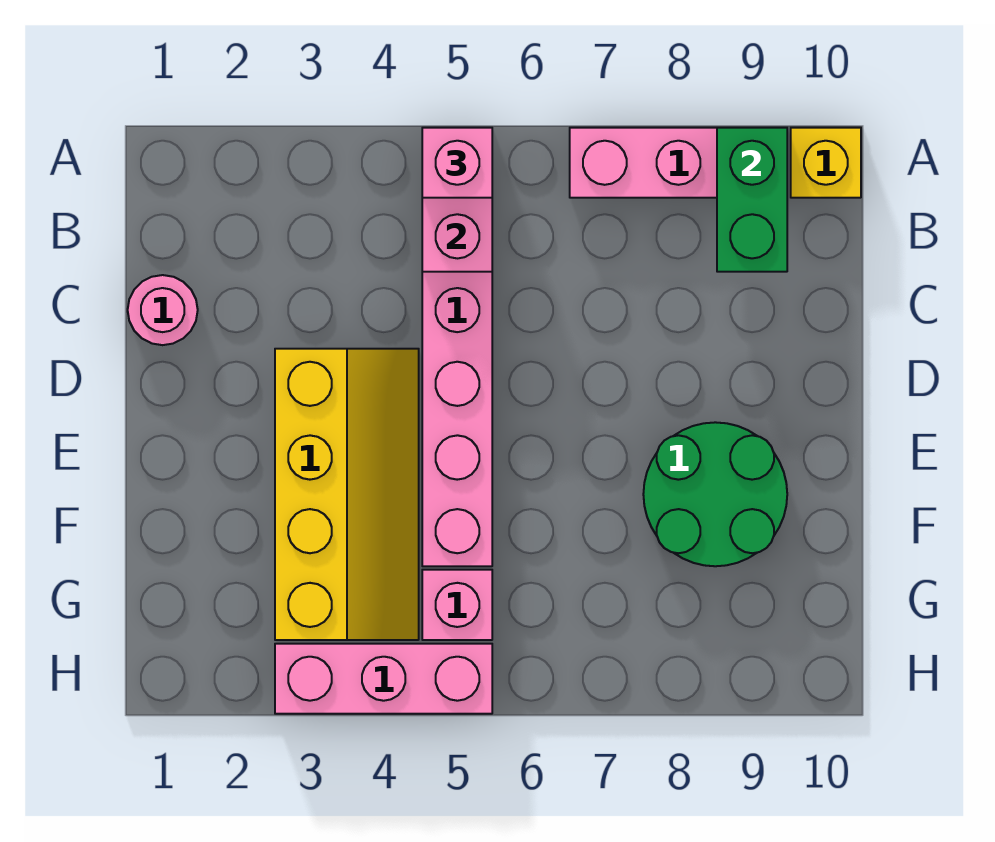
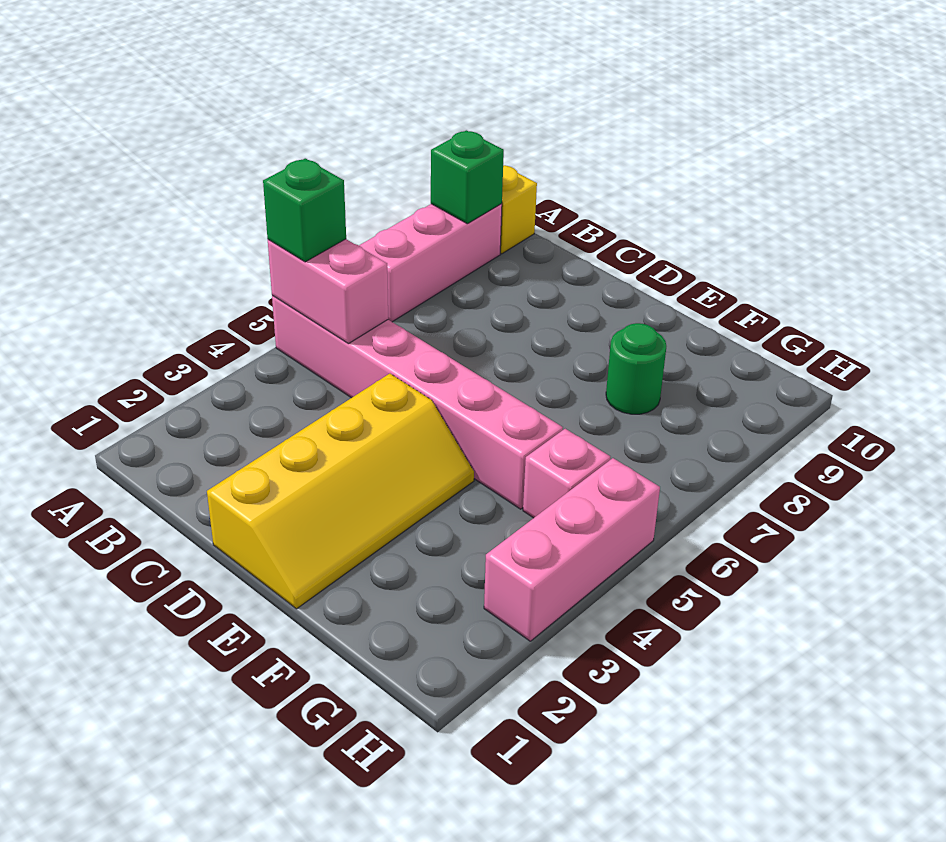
pink 1x1 brick [422,128,492,198] -> green 1x1 brick [263,158,346,262]
green 1x2 brick [717,128,787,272] -> green 1x1 brick [431,130,504,224]
pink 1x1 round brick [128,275,198,345] -> none
yellow 2x4 slope [275,349,419,640] -> yellow 2x4 slope turned to [207,374,474,609]
green 2x2 round brick [643,422,787,566] -> green 1x1 round brick [606,323,666,414]

